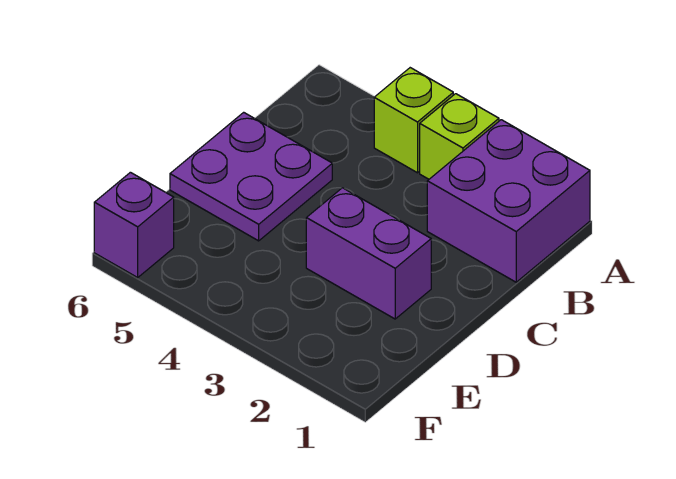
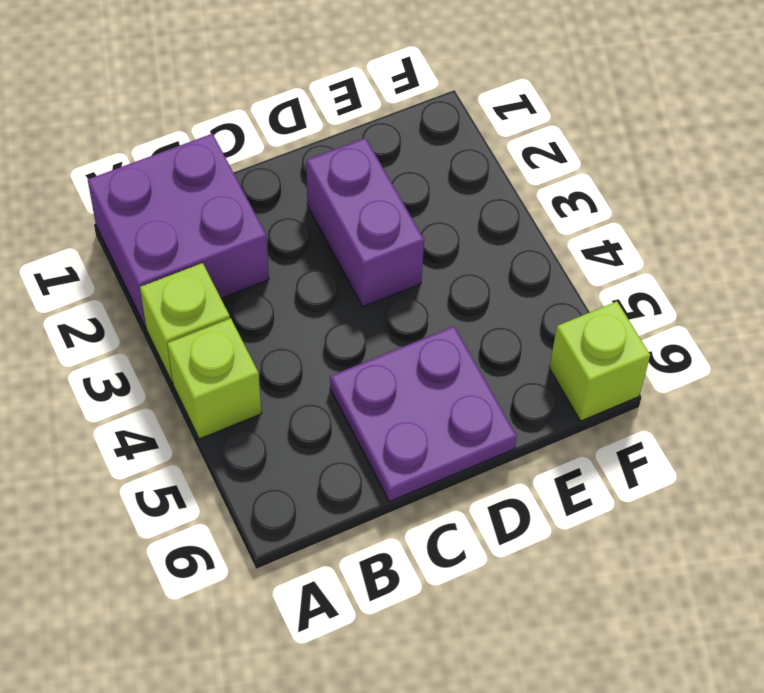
purple 1x1 brick [94,172,174,277] -> lime 1x1 brick [549,302,650,421]

